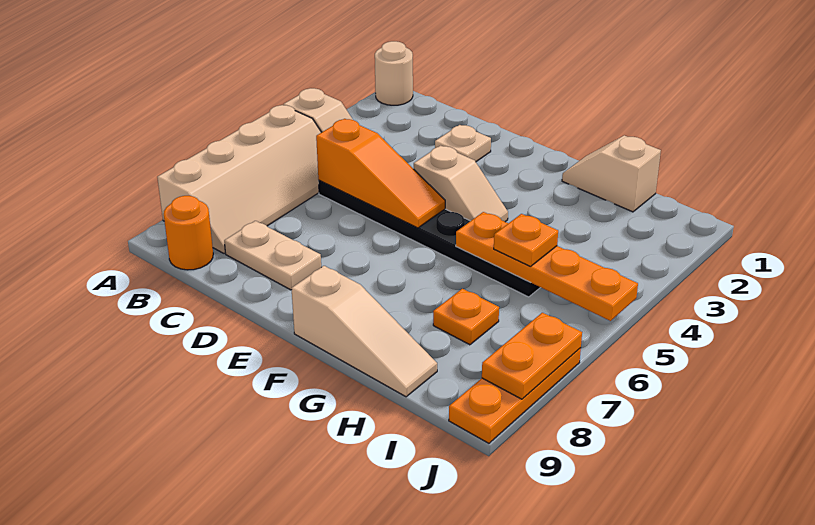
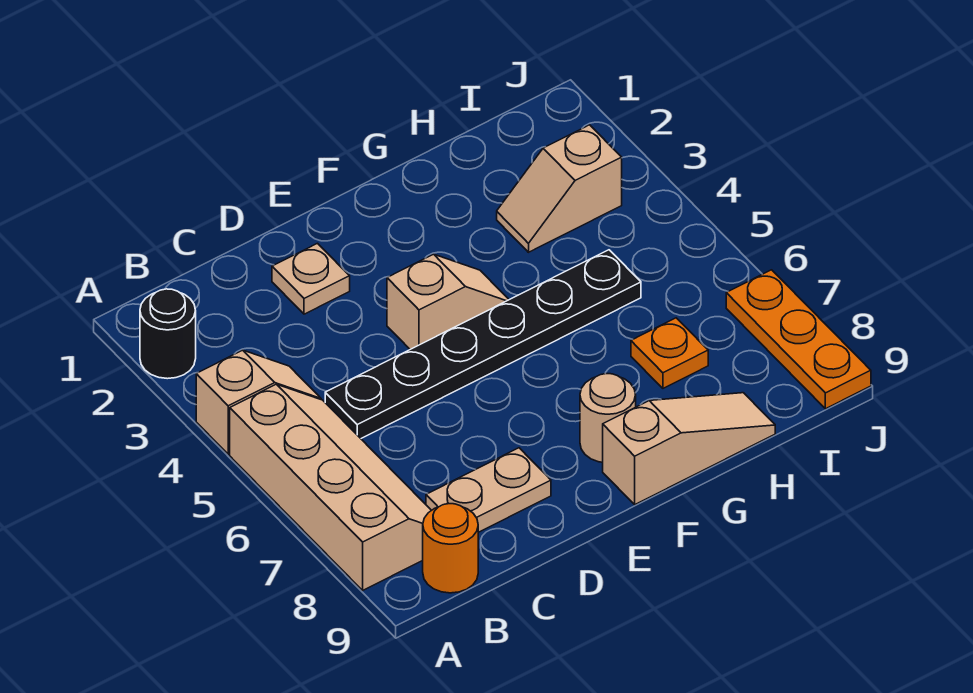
tan 1x1 round brick [375,41,413,105] -> tan 1x1 round brick moved to [580,374,636,462]
none -> black 1x1 round brick [140,289,196,379]
orange 1x3 slope [316,119,445,228] -> none
tan 1x2 slope [562,135,661,212] -> tan 1x2 slope moved to [497,125,622,252]
orange 1x4 plate [456,212,638,321] -> none
orange 1x1 plate [494,214,558,267] -> none
orange 1x2 plate [482,313,582,399] -> none

